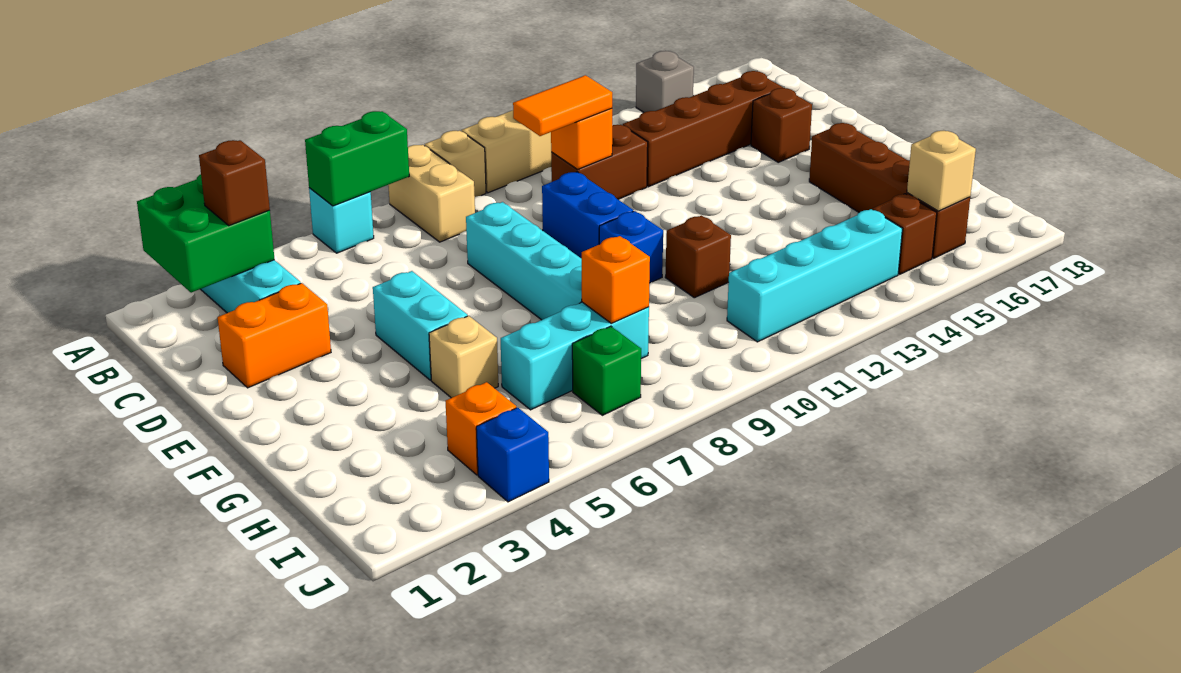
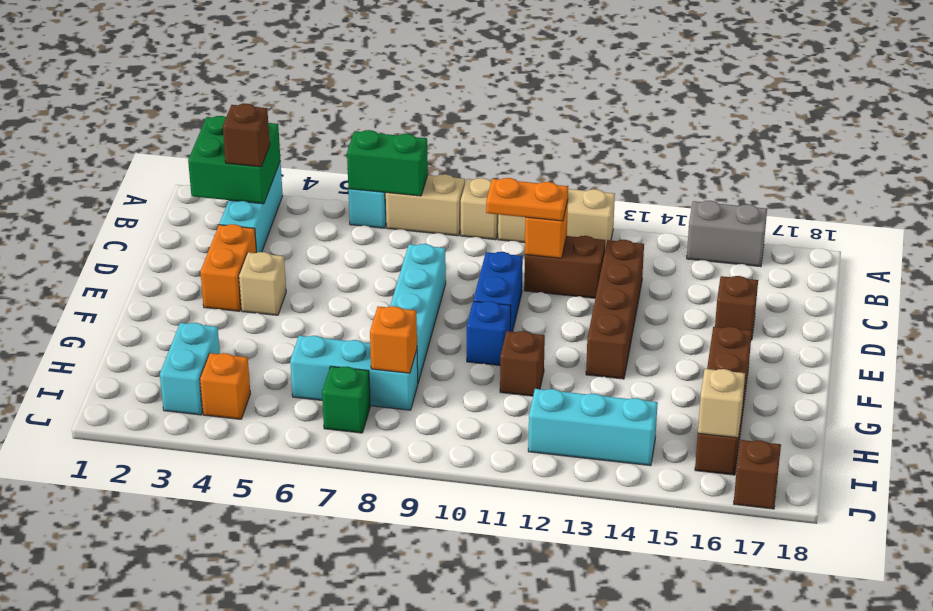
tan 1x2 brick [388,145,475,242] -> tan 1x2 brick turned to [386,174,465,236]
grey 1x1 brick [636,51,694,112] -> grey 1x2 brick [687,201,767,267]
orange 1x2 tile [513,75,612,136] -> orange 1x2 plate [486,178,568,221]
brown 1x4 brick [623,71,783,187] -> brown 1x4 brick turned to [586,240,644,379]
orange 1x2 brick [218,283,331,388] -> orange 1x2 brick turned to [200,224,256,311]
cyan 1x2 brick [373,271,467,380] -> cyan 1x2 brick moved to [160,323,220,415]
tan 1x1 brick [429,316,498,398] -> tan 1x1 brick moved to [239,252,286,315]
cyan 1x4 brick [727,209,902,342] -> cyan 1x3 brick [528,389,658,466]
brown 1x1 brick [873,194,937,274] -> brown 1x1 brick moved to [734,440,781,509]
blue 1x1 brick [476,408,549,502] -> none

